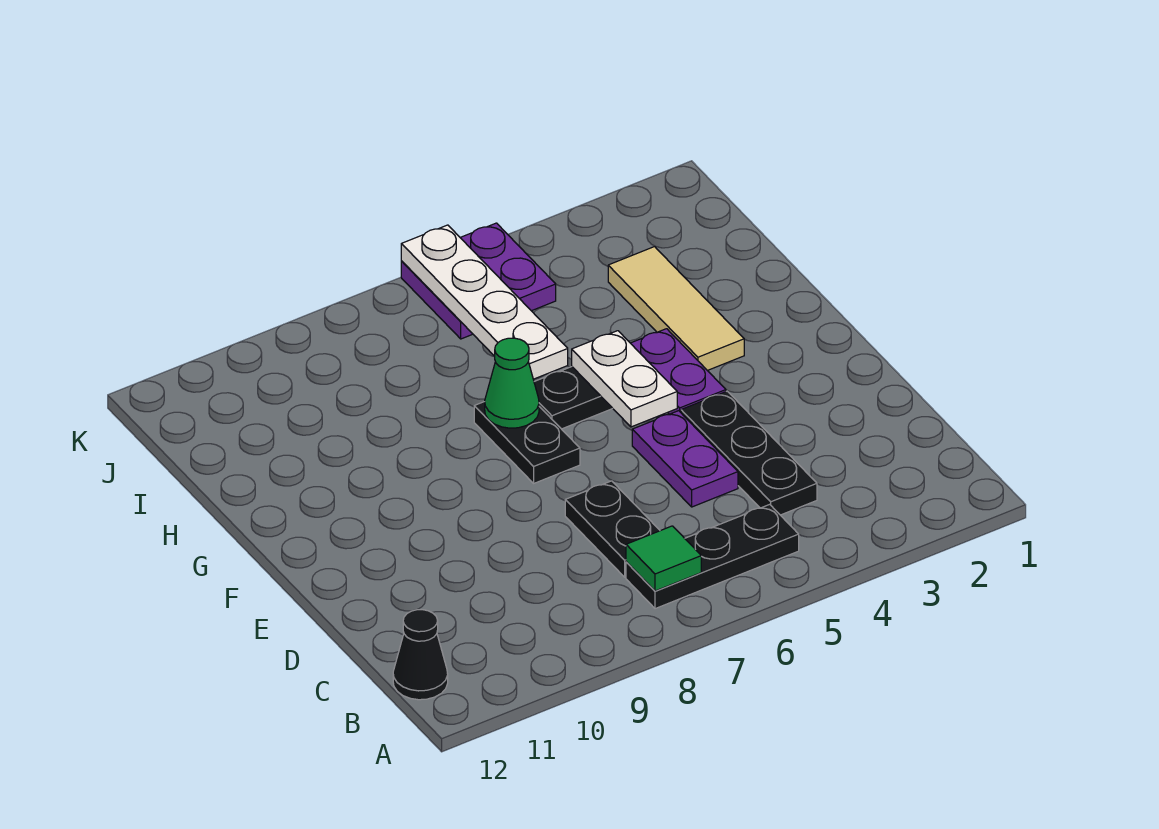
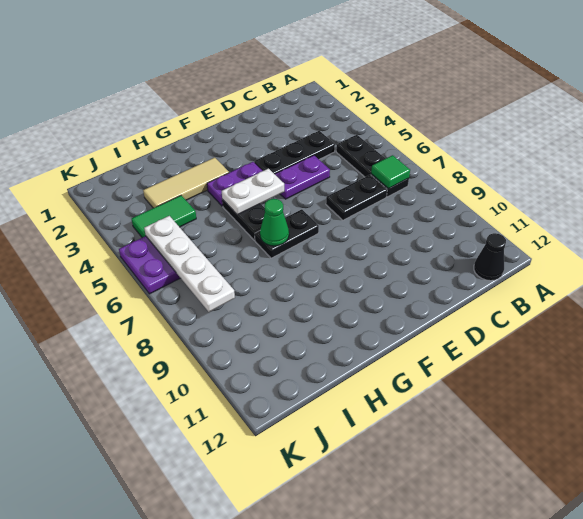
white 1x4 plate [401,225,568,379] -> white 1x4 plate turned to [144,216,235,312]
none -> green 1x2 tile [132,195,196,238]

